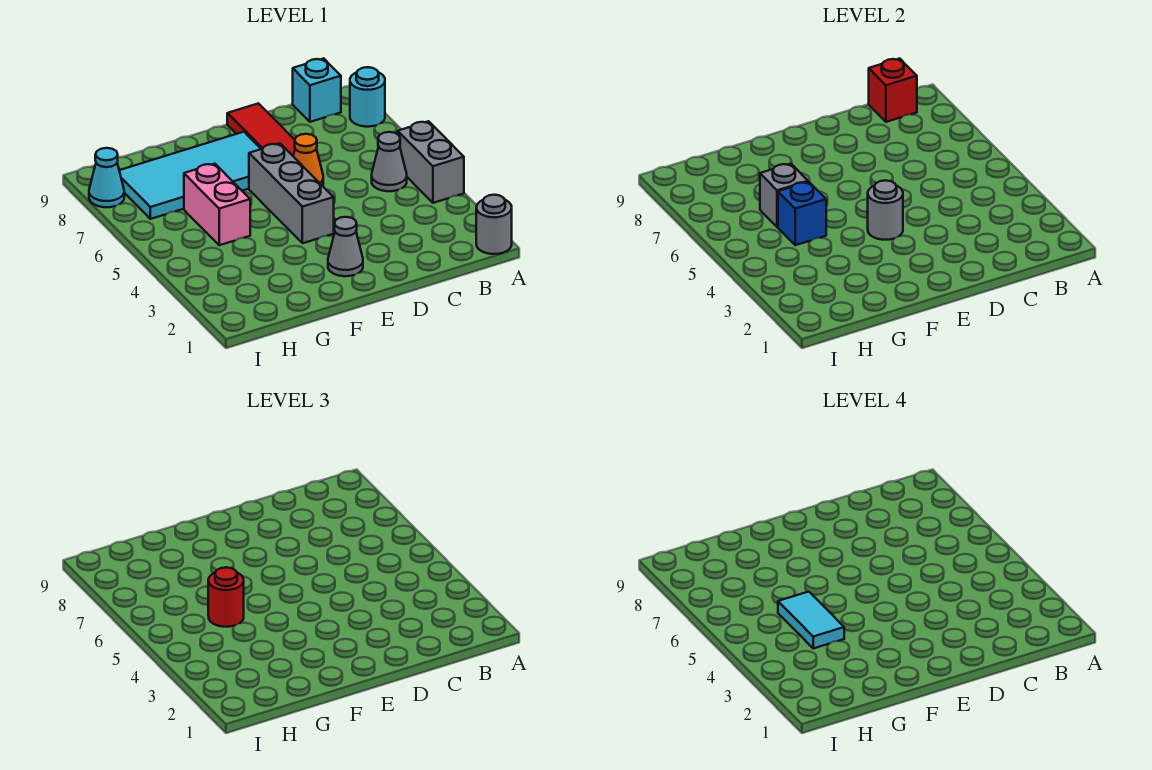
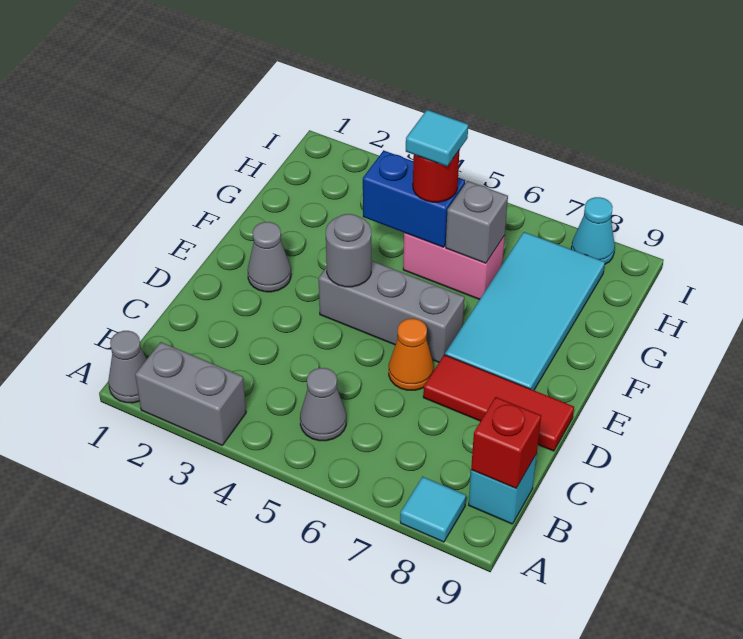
grey 1x1 round brick [476,195,512,254] -> grey 1x1 cone [108,331,147,403]
grey 1x2 brick [398,121,464,203] -> grey 1x2 brick moved to [135,342,246,445]
cyan 1x1 round brick [350,67,385,127] -> cyan 1x1 tile [400,477,466,542]
cyan 1x2 tile [778,592,844,648] -> cyan 1x1 tile [406,110,468,166]
blue 1x1 brick [778,182,826,245] -> blue 1x2 brick [363,150,465,247]

